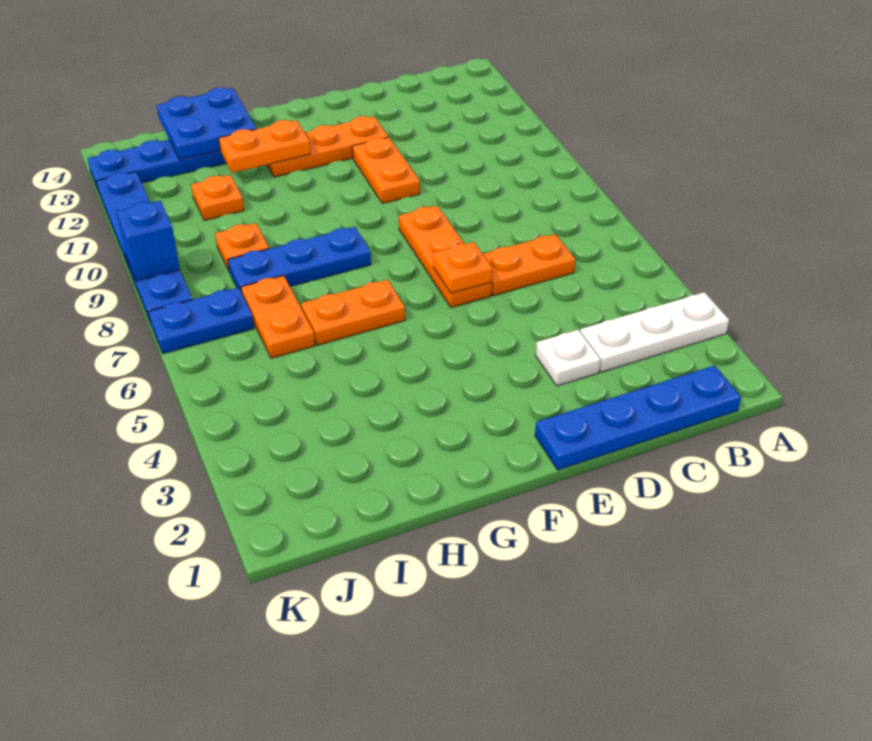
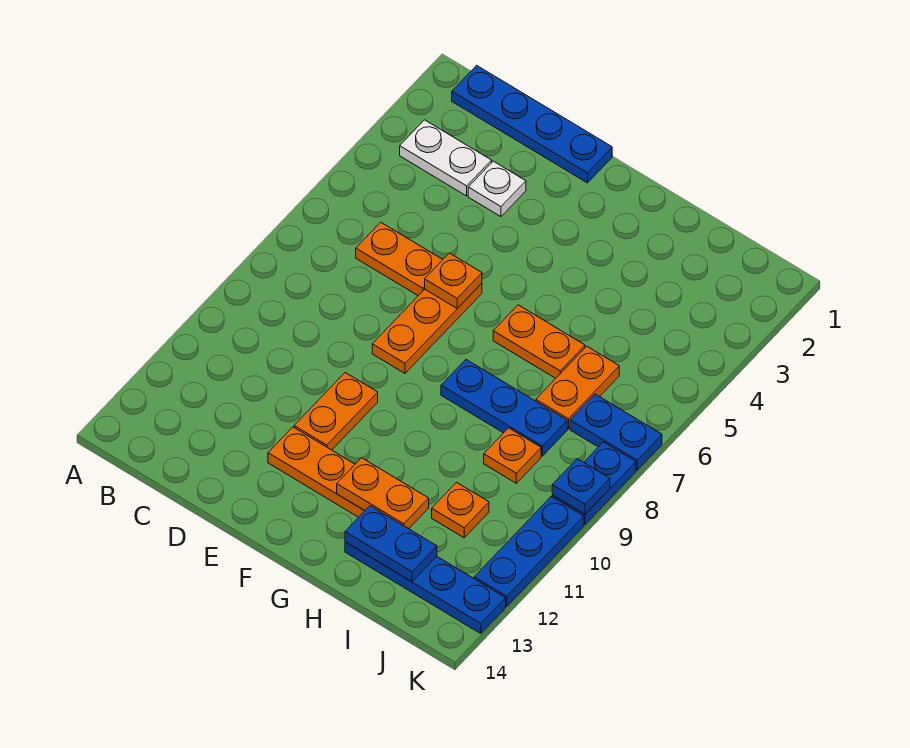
white 1x3 plate [580,292,729,372] -> white 1x2 plate [400,120,492,196]
blue 2x2 plate [157,88,256,160] -> blue 1x2 plate [345,506,437,582]
blue 1x1 brick [117,201,180,281] -> blue 1x1 plate [552,459,610,514]

